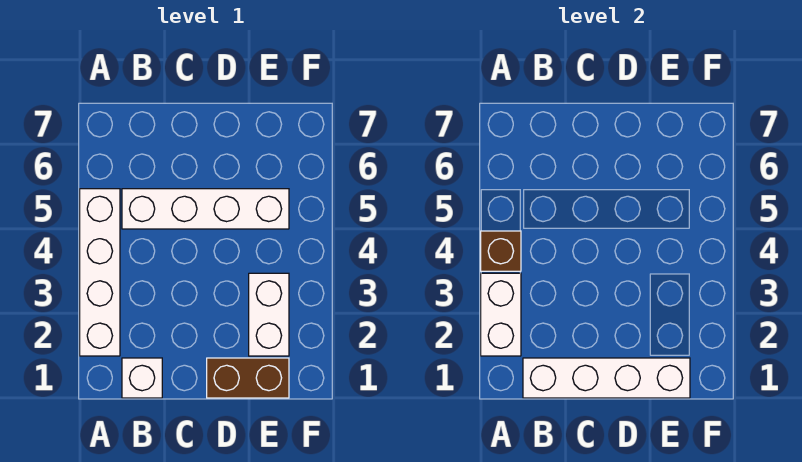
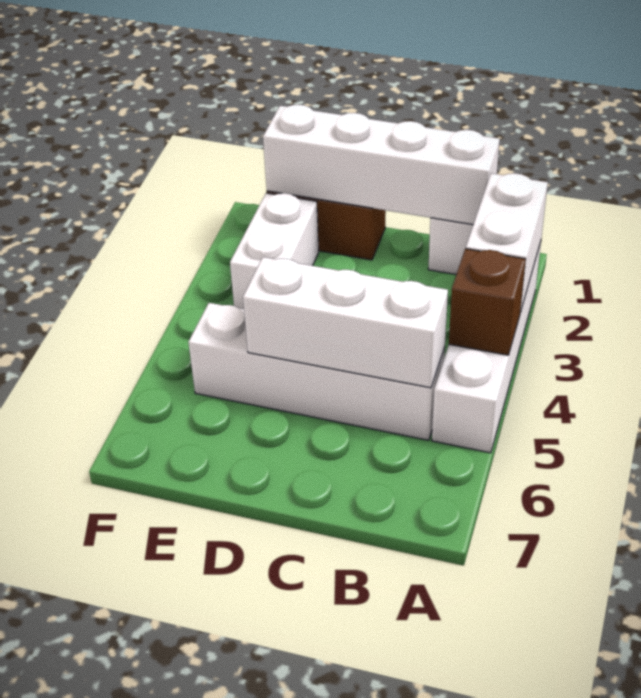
none -> white 1x3 brick [243,257,448,388]

